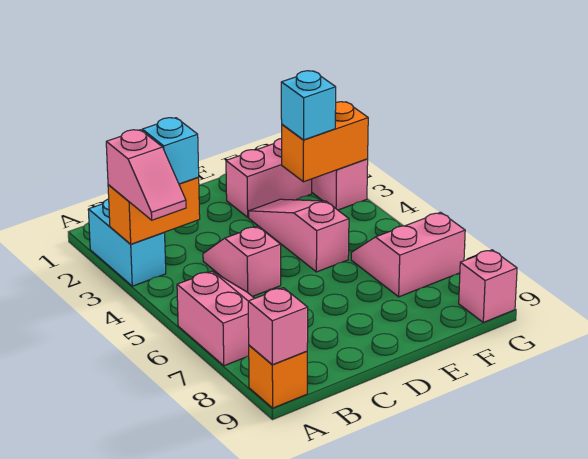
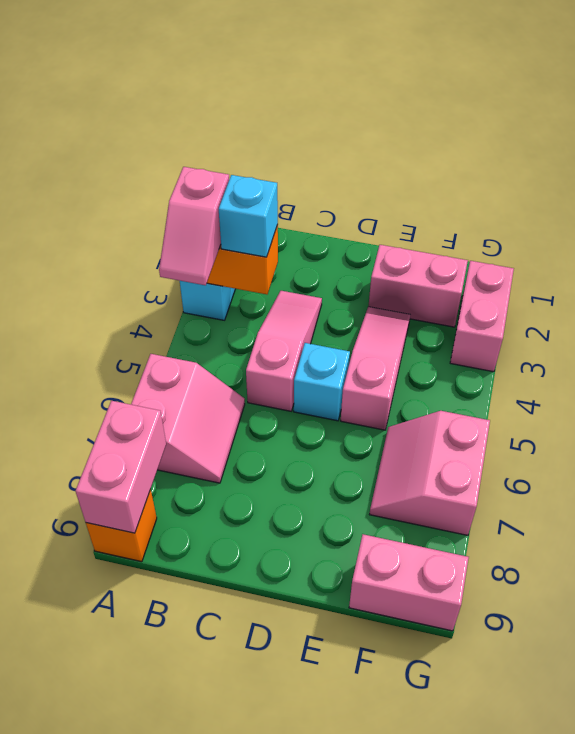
pink 1x1 brick [248,288,308,365] -> pink 1x2 brick [76,401,166,533]
pink 1x2 slope [203,226,281,296] -> pink 1x3 slope [246,291,322,411]
orange 1x2 brick [282,102,368,182] -> none
cyan 1x1 brick [281,71,336,140] -> cyan 1x1 brick moved to [294,343,350,421]
pink 2x2 slope [351,212,465,297] -> pink 2x2 slope turned to [370,411,490,535]
pink 1x1 brick [459,250,517,322] -> pink 1x2 brick [349,534,469,631]

